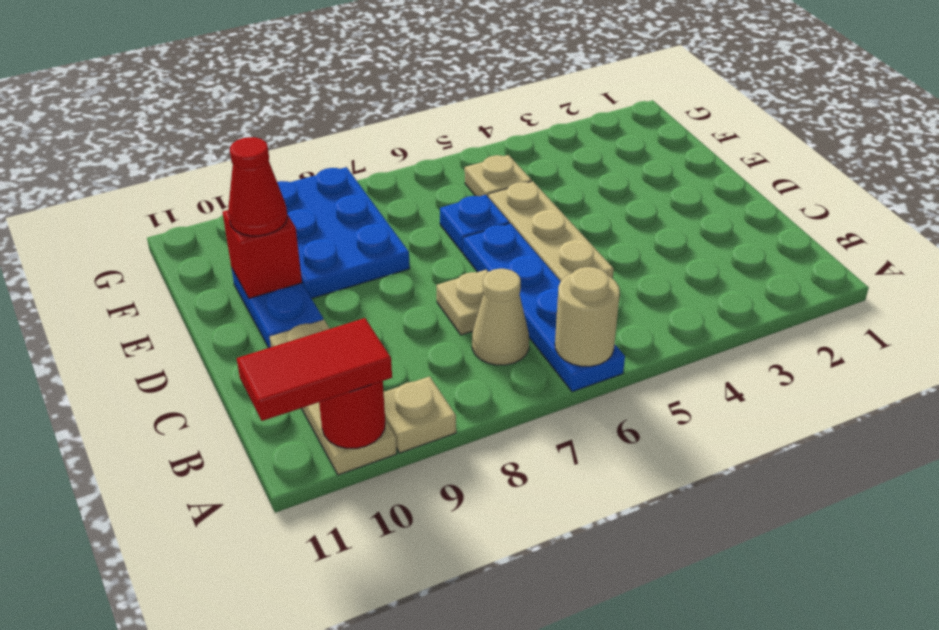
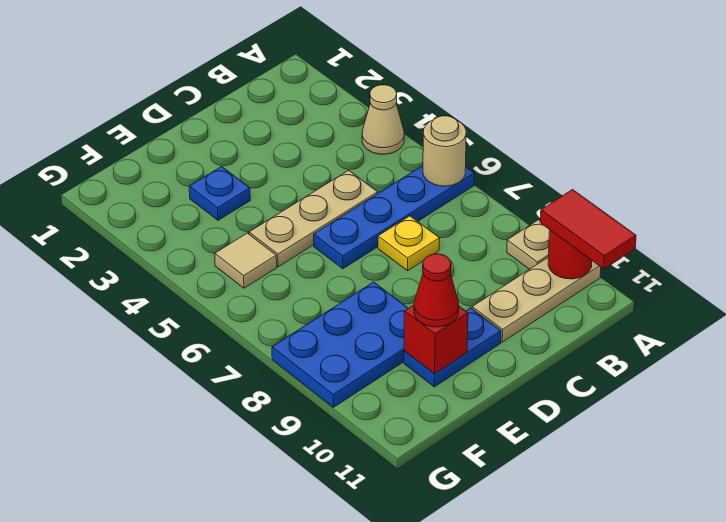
tan 1x1 cone [472,269,529,365] -> tan 1x1 cone moved to [362,85,404,154]
tan 1x1 plate [437,270,488,335] -> yellow 1x1 plate [378,216,440,271]
blue 1x1 plate [440,195,509,253] -> blue 1x1 plate moved to [189,167,250,220]
tan 1x1 plate [465,155,532,196] -> tan 1x1 tile [215,233,277,288]

